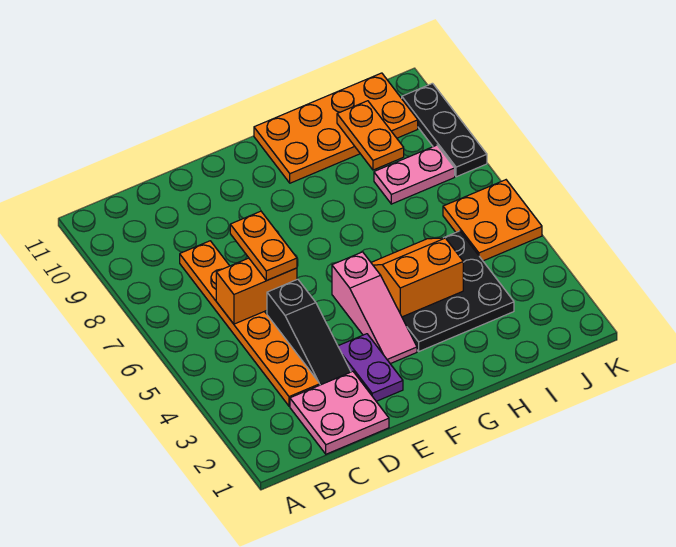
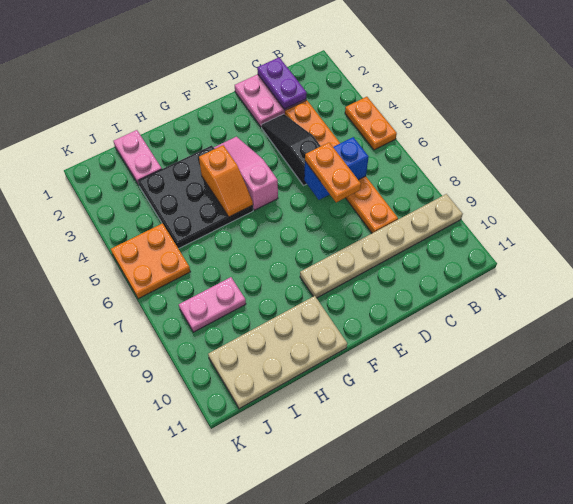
none -> tan 1x6 plate [300,194,463,298]
orange 1x2 brick [216,258,297,324] -> blue 1x2 brick [304,137,369,200]
purple 1x2 plate [338,334,403,401] -> purple 1x2 plate moved to [257,57,307,109]
orange 2x2 slope [371,238,463,317] -> orange 1x2 slope [199,145,253,217]
orange 2x4 plate [254,73,418,183] -> tan 2x4 plate [208,296,347,409]
none -> pink 1x2 plate [114,130,162,185]
orange 1x2 plate [337,101,404,170] -> orange 1x2 plate moved to [345,97,397,150]
black 1x3 plate [402,83,487,177] -> none

